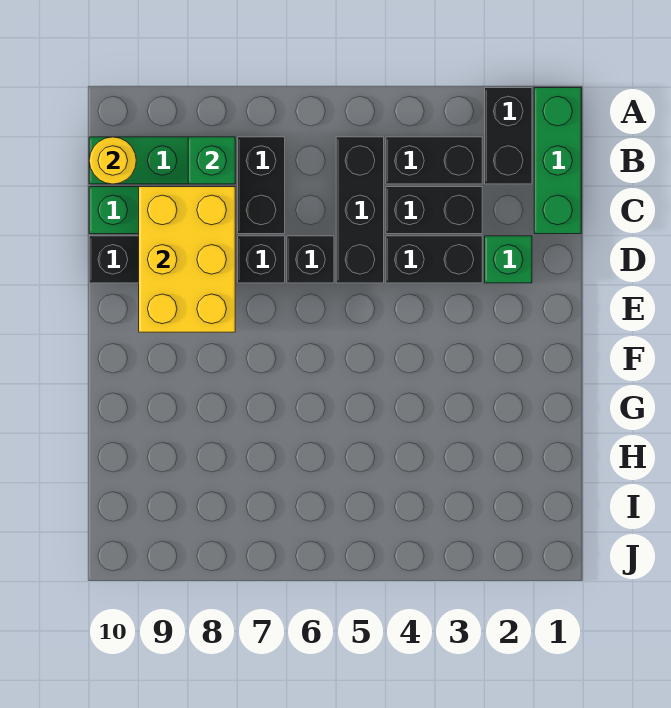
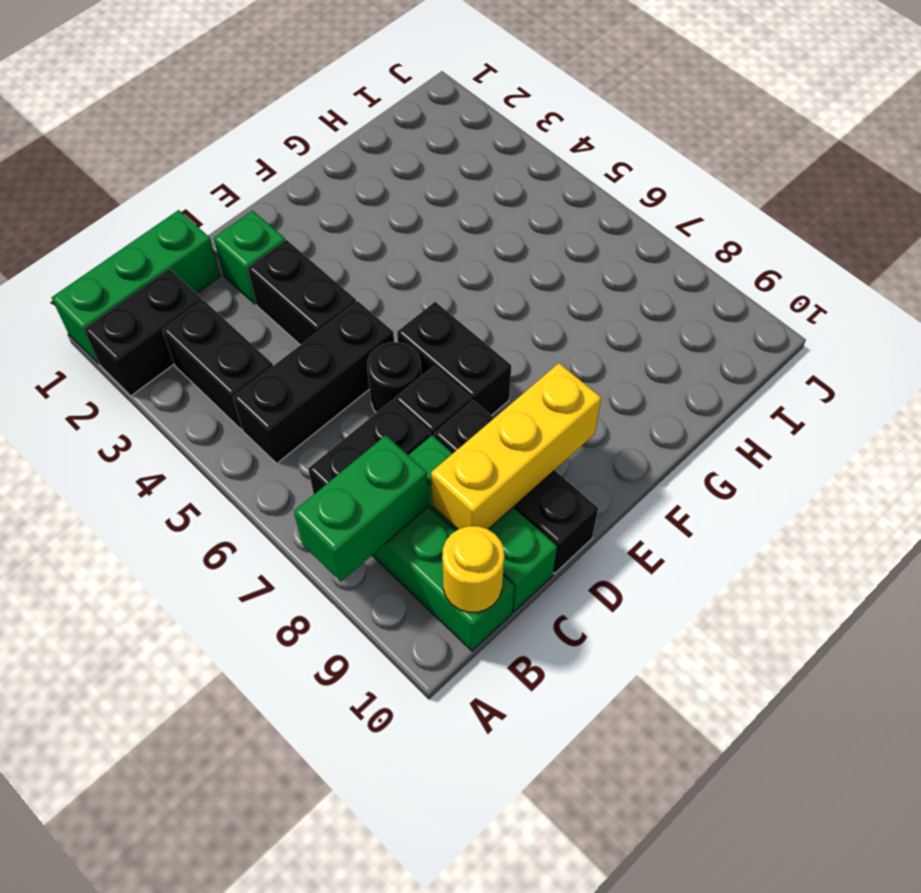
green 1x1 brick [188,137,235,184] -> green 1x2 brick [294,435,428,582]
black 1x2 brick [386,187,482,234] -> black 1x2 brick moved to [397,302,511,416]
yellow 2x3 brick [139,187,235,332] -> yellow 1x3 brick [431,363,601,530]
black 1x1 brick [287,236,334,283] -> black 1x1 round brick [367,342,421,413]

